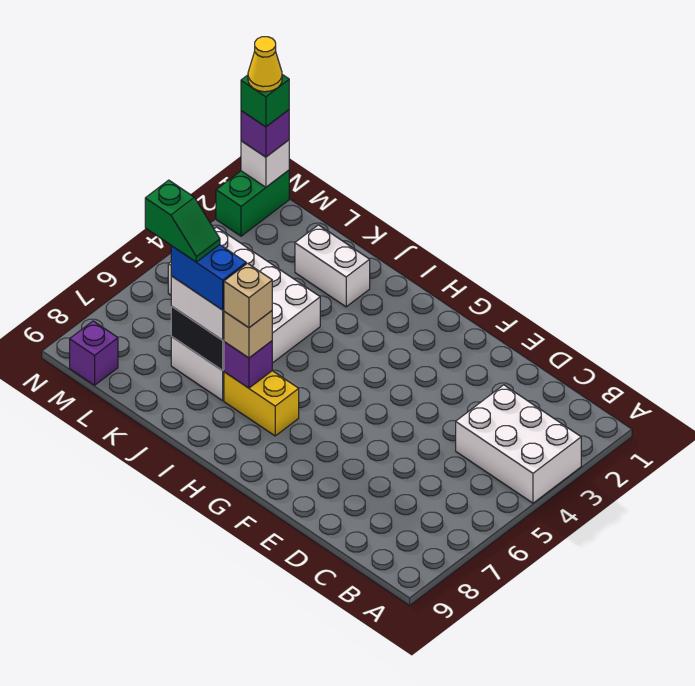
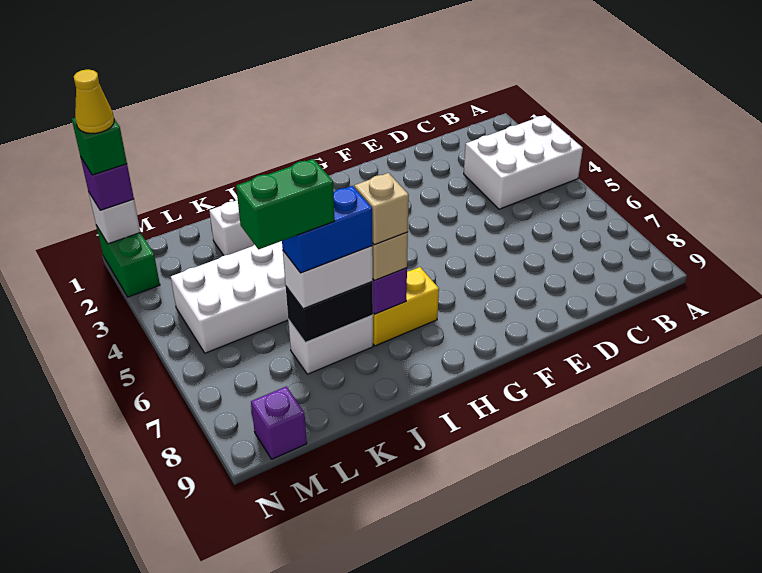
green 1x2 slope [145,180,220,262] -> green 1x2 brick [236,159,335,249]

